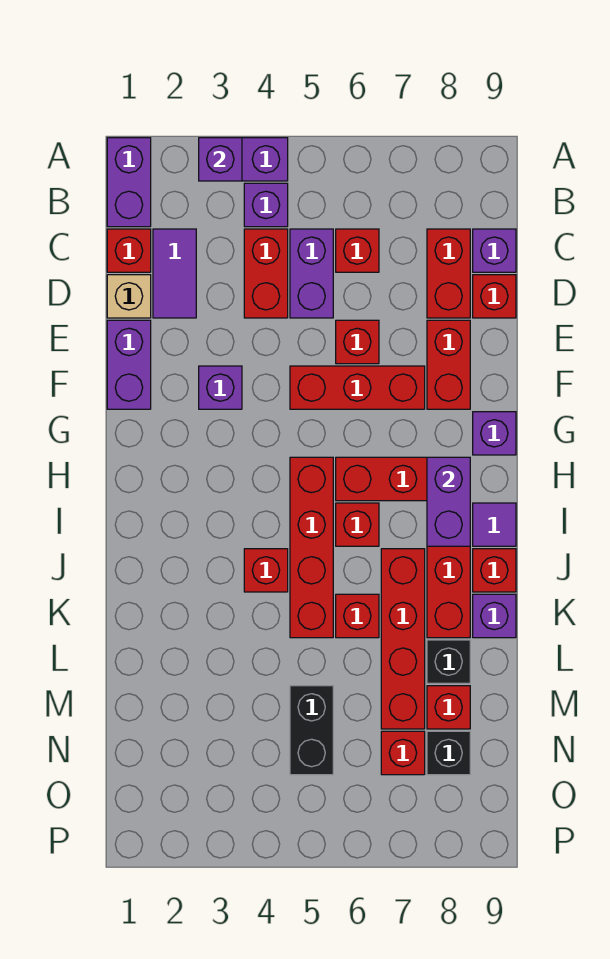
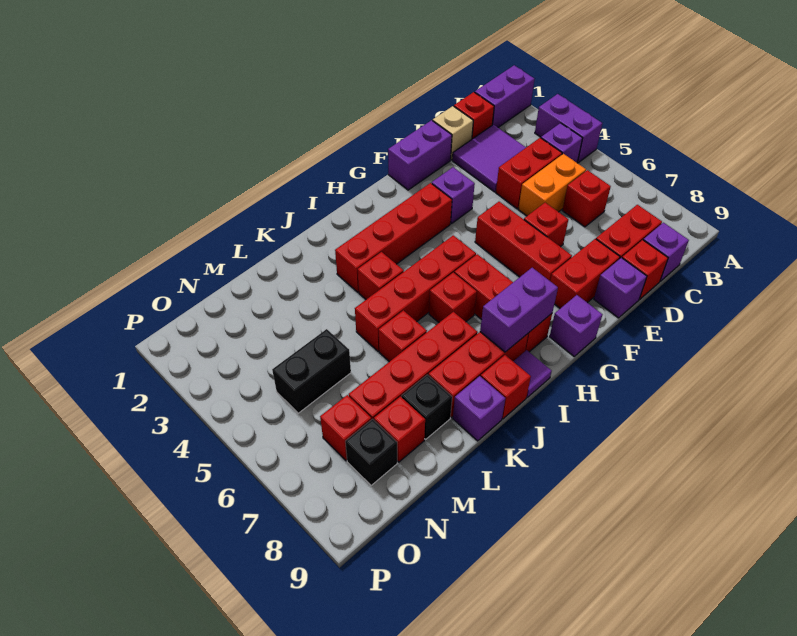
purple 1x1 brick [199,138,242,181] -> purple 1x1 brick moved to [594,258,647,318]
purple 1x2 tile [153,229,196,318] -> purple 2x2 tile [452,125,526,192]
purple 1x2 brick [290,229,333,318] -> orange 1x2 brick [518,154,586,216]
none -> red 1x4 brick [335,183,452,292]

